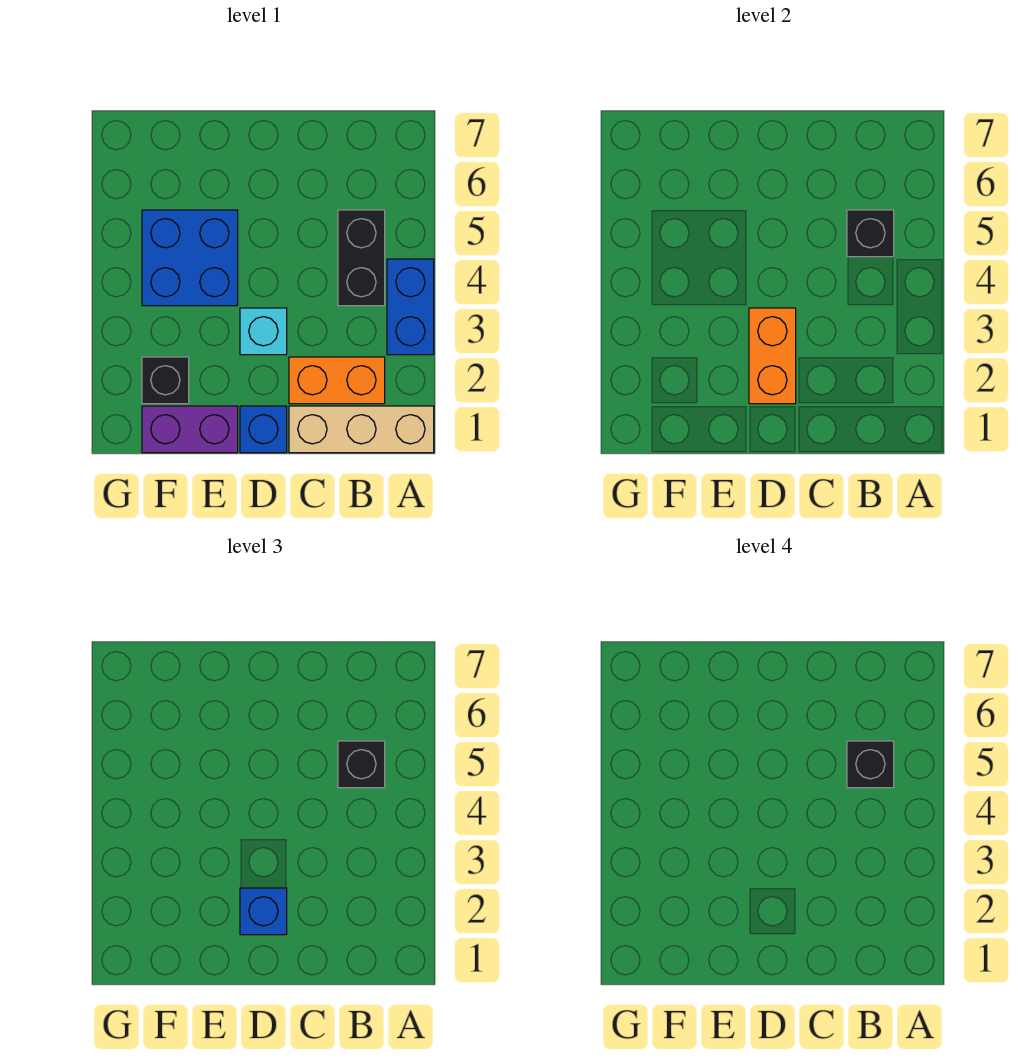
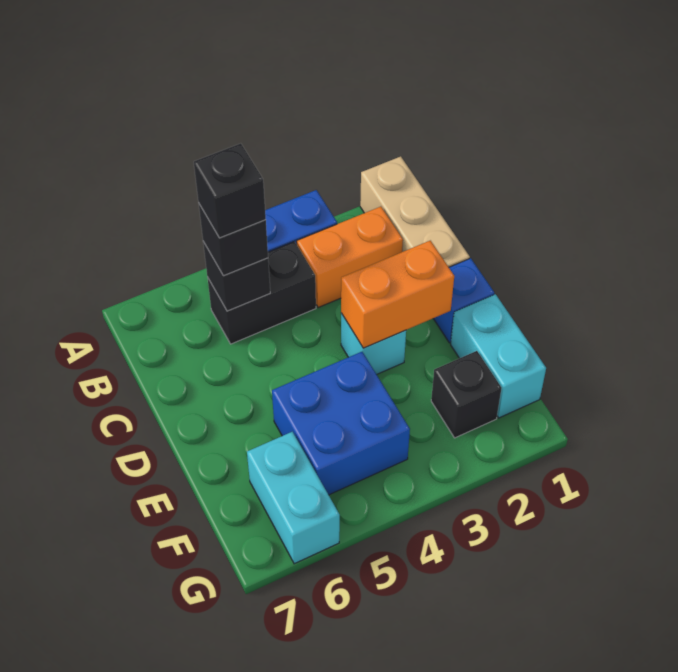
orange 1x2 brick [289,357,385,404] -> orange 1x2 brick turned to [297,207,403,308]
blue 1x1 brick [240,888,287,935] -> none
purple 1x2 brick [142,406,238,453] -> cyan 1x2 brick [451,294,546,418]
none -> cyan 1x2 brick [247,432,340,564]

